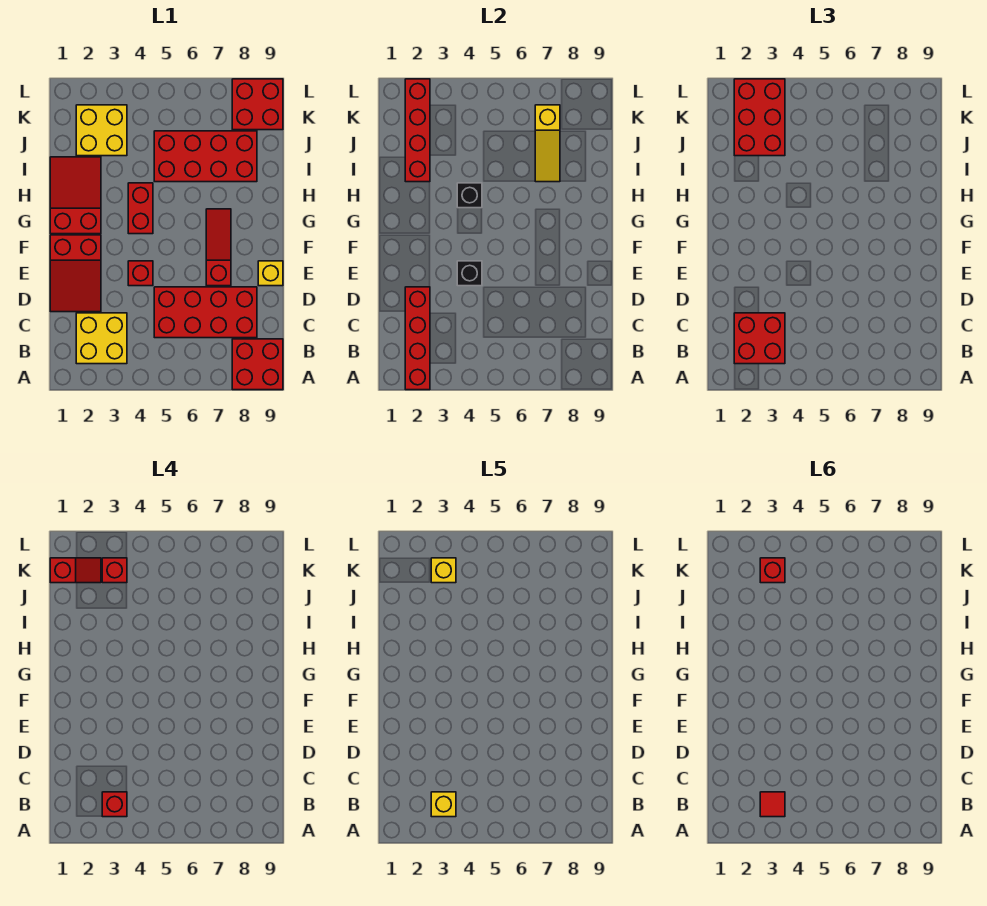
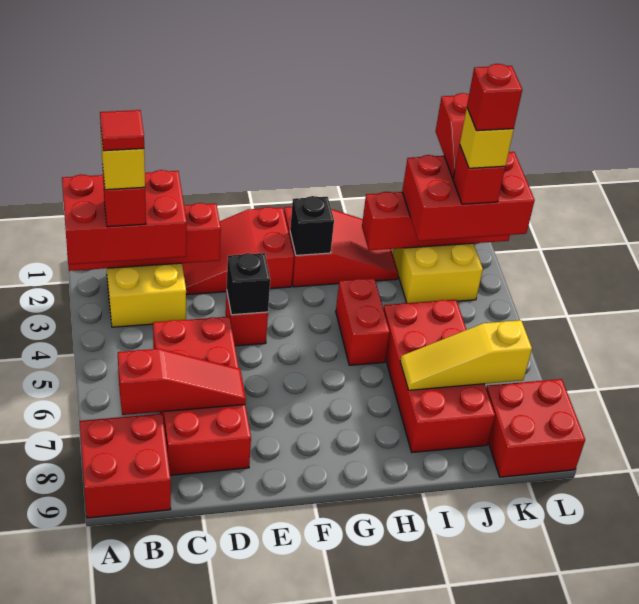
red 2x2 brick [734,313,785,364] -> red 2x3 brick [62,170,187,265]
red 1x3 slope [206,209,231,286] -> red 1x3 slope moved to [118,349,246,415]
yellow 1x1 brick [258,261,283,286] -> none
red 1x2 brick [128,183,153,234] -> red 1x2 brick turned to [336,278,390,365]
black 1x1 brick [457,183,482,208] -> black 1x1 brick moved to [290,196,334,255]

